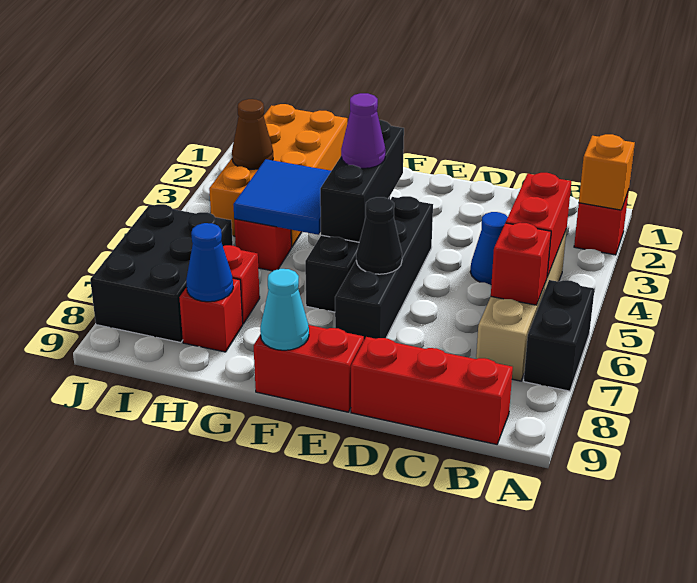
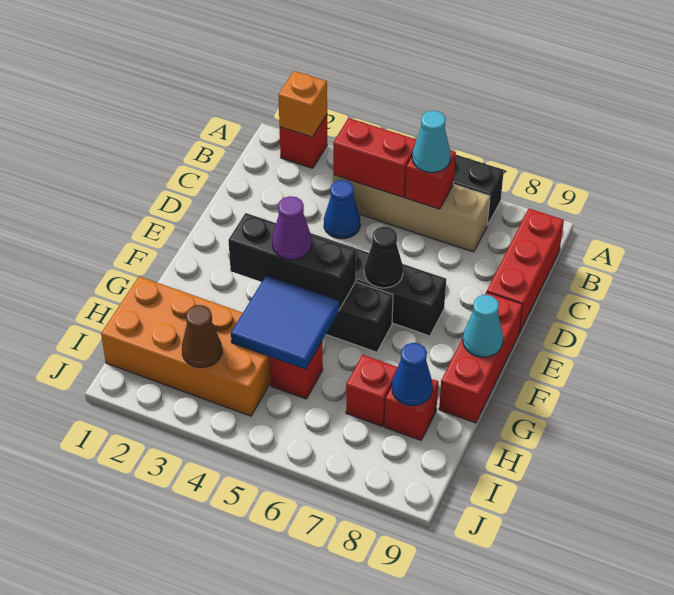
none -> cyan 1x1 cone [412,111,451,172]
red 1x2 brick [254,325,364,412] -> red 1x3 brick [439,292,523,423]
black 2x3 brick [90,204,233,343] -> none

